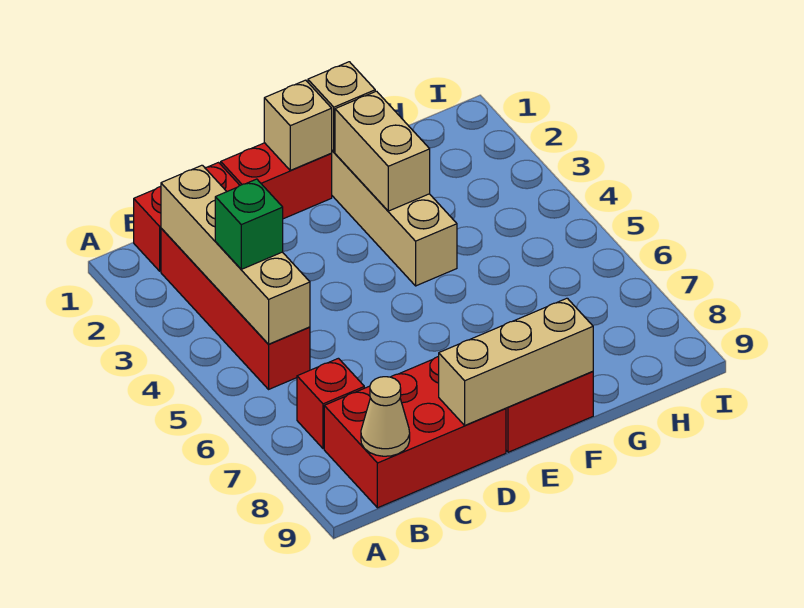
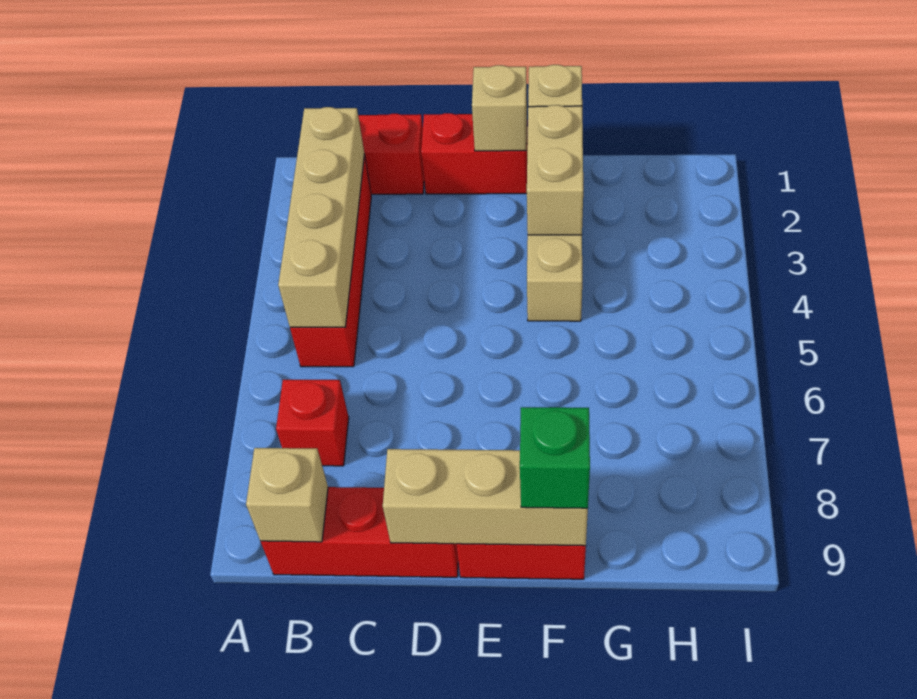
green 1x1 brick [215,179,283,269] -> green 1x1 brick moved to [520,407,590,508]
red 2x3 brick [324,356,506,508] -> red 1x3 brick [261,487,458,577]
tan 1x1 cone [361,377,410,456] -> tan 1x1 brick [246,448,328,542]

